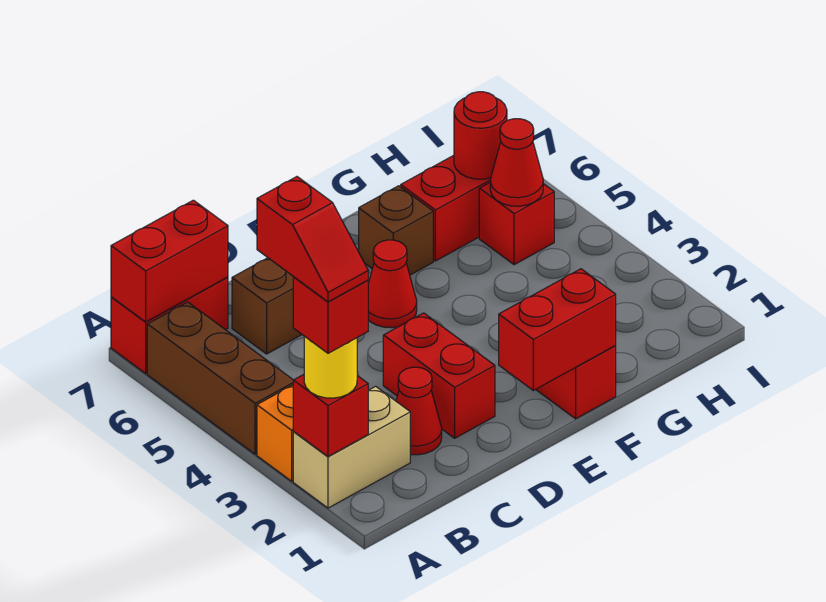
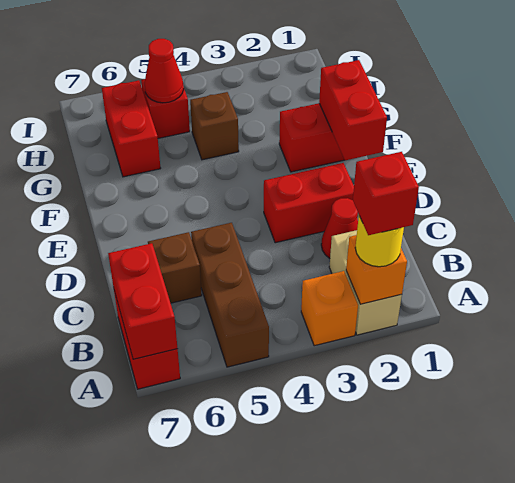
red 1x1 brick [293,374,368,457] -> orange 1x1 brick [346,235,407,304]
red 1x2 slope [257,177,368,302] -> none
brown 1x3 brick [147,302,293,454] -> brown 1x3 brick turned to [191,223,269,367]
red 1x1 cone [368,240,417,328] -> none
brown 1x1 brick [359,186,433,275] -> brown 1x1 brick moved to [190,92,239,160]
red 1x1 round brick [454,92,507,179] -> none

